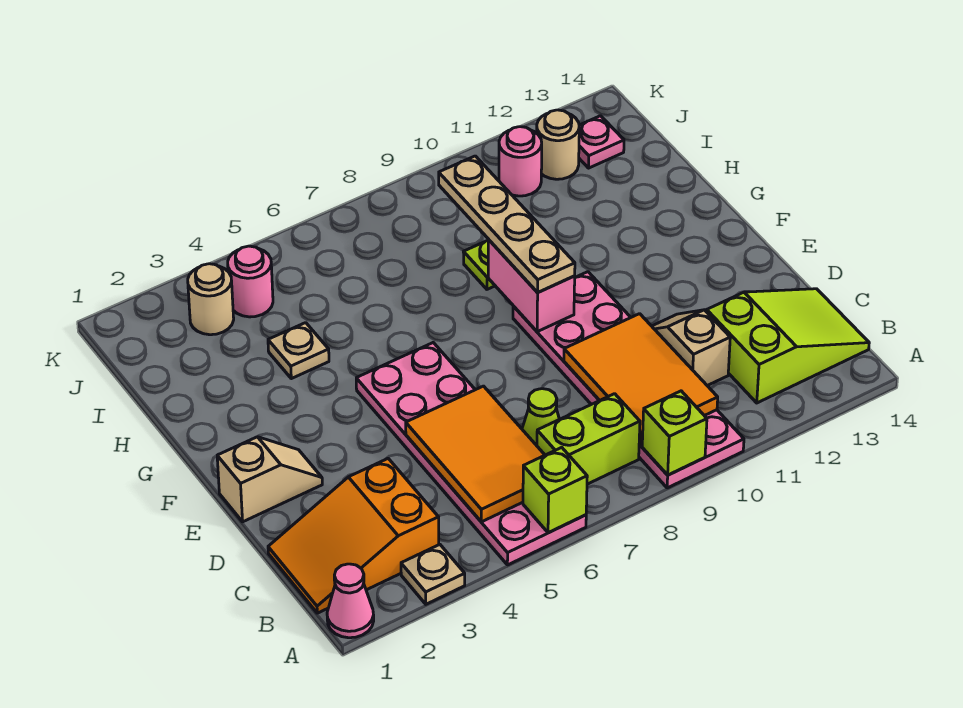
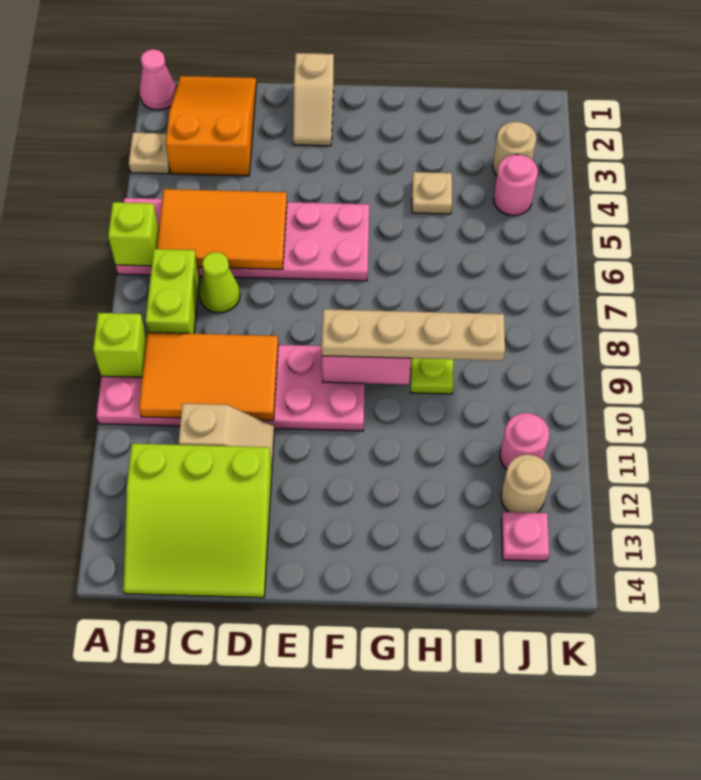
lime 2x3 slope [707,289,869,403] -> lime 3x3 slope [123,444,272,598]

